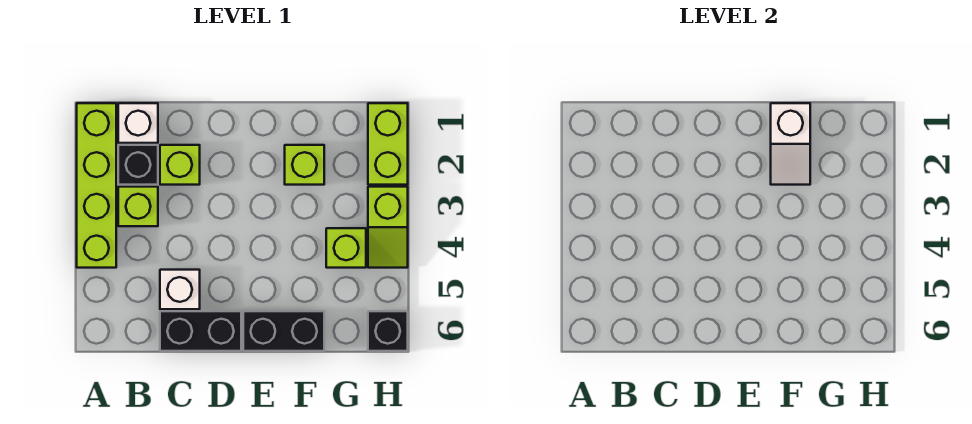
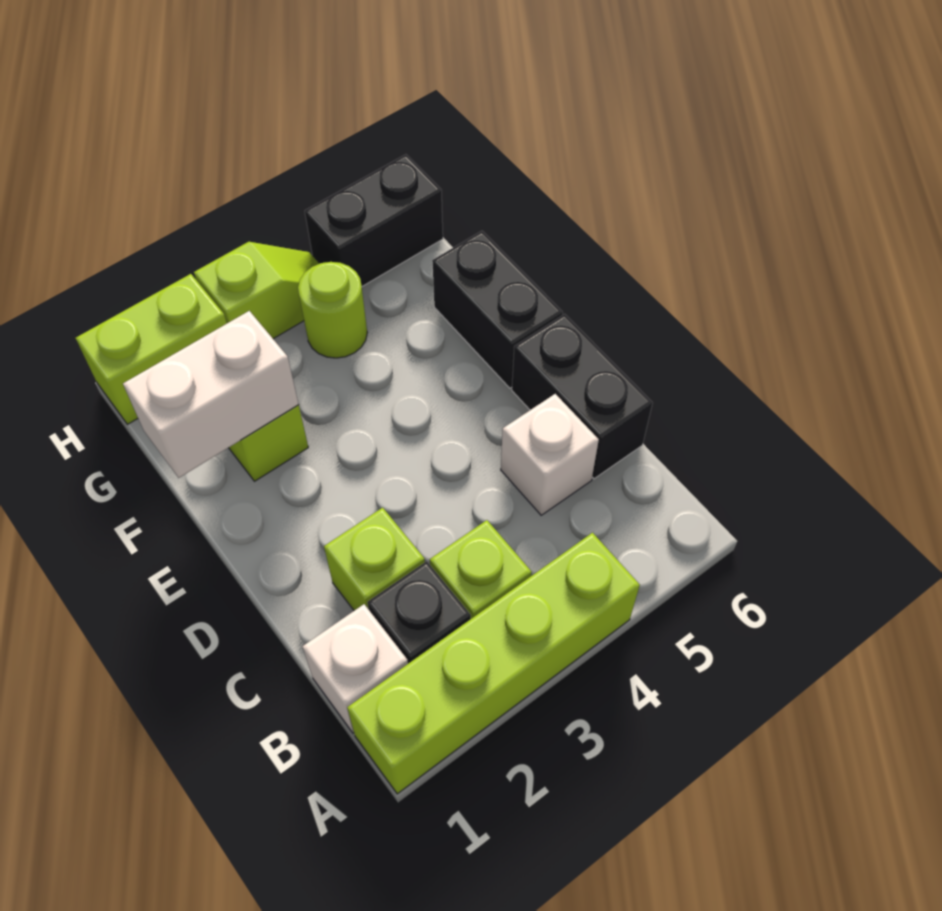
white 1x2 slope [771,103,810,185] -> white 1x2 brick [123,311,299,478]
lime 1x1 brick [326,228,366,268] -> lime 1x1 round brick [298,262,367,358]
black 1x1 brick [368,311,408,351] -> black 1x2 brick [305,154,443,286]

